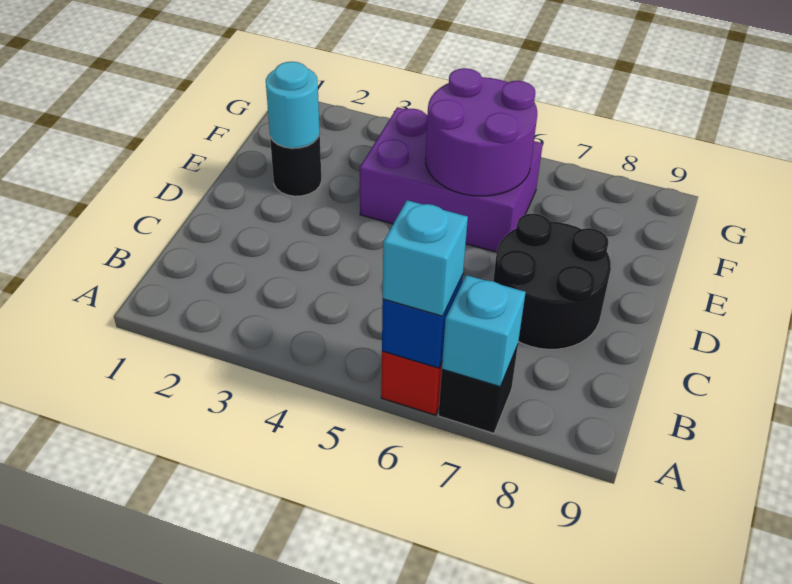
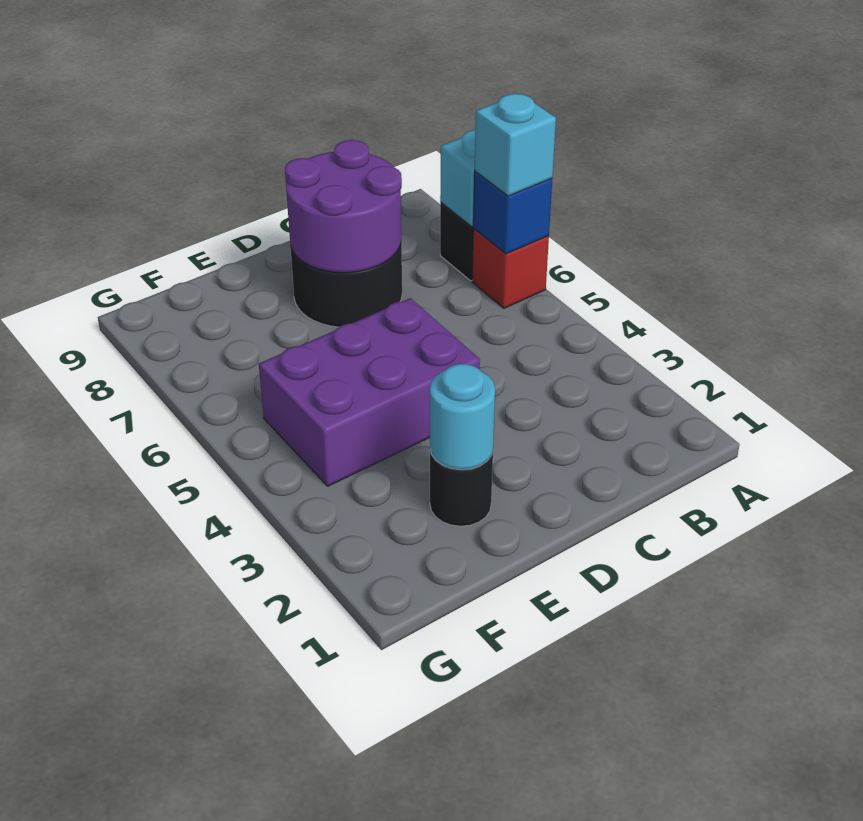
purple 2x3 brick [360,107,543,252] -> purple 2x3 brick turned to [259,298,480,486]
purple 2x2 round brick [425,68,537,196] -> purple 2x2 round brick moved to [285,140,402,273]

